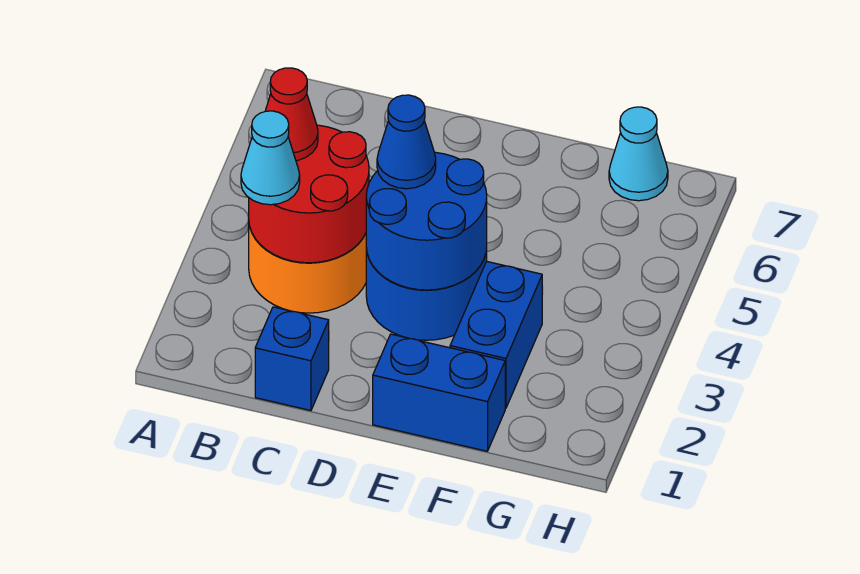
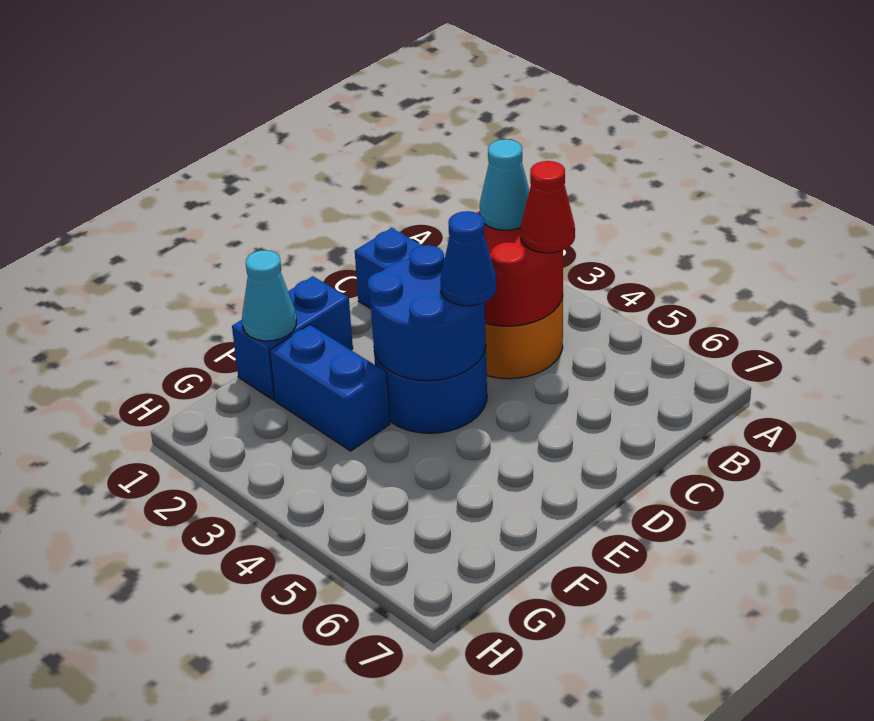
cyan 1x1 cone [609,107,668,201] -> cyan 1x1 cone moved to [242,250,296,341]

